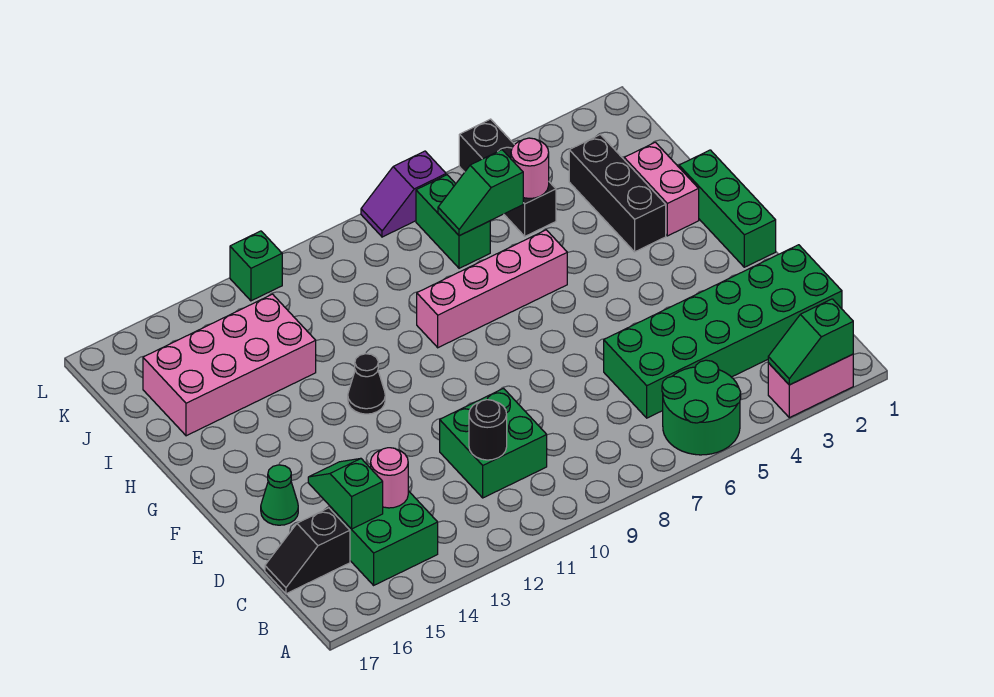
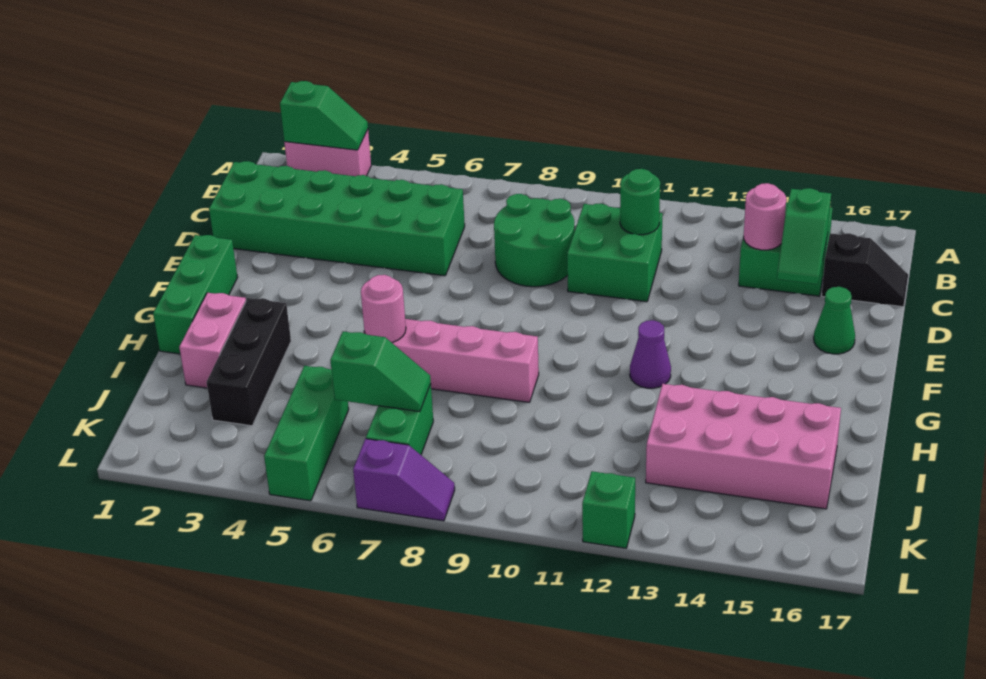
green 2x2 round brick [662,360,741,455] -> green 2x2 round brick moved to [494,194,575,287]
black 1x1 round brick [469,400,507,460] -> green 1x1 round brick [620,169,660,235]
black 1x1 cone [348,354,385,414] -> purple 1x1 cone [630,320,671,388]
black 1x3 brick [459,119,556,236] -> green 1x3 brick [264,366,349,501]
pink 1x1 round brick [511,138,549,199] -> pink 1x1 round brick moved to [361,275,406,343]

